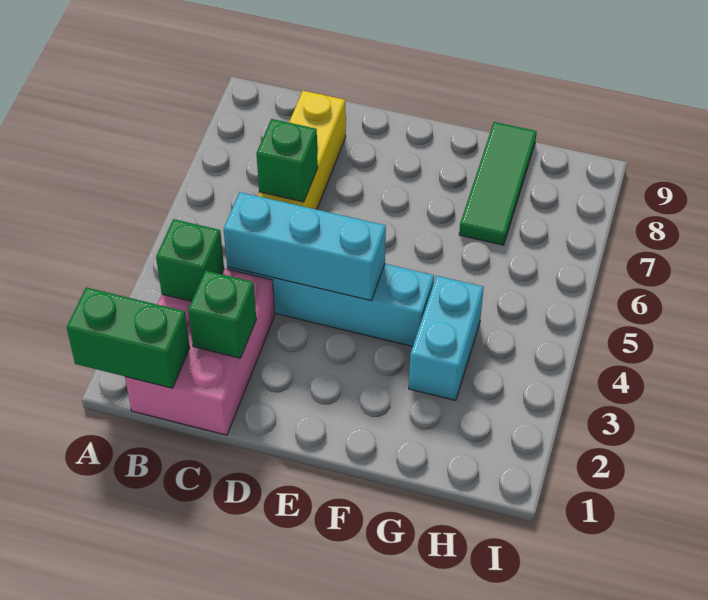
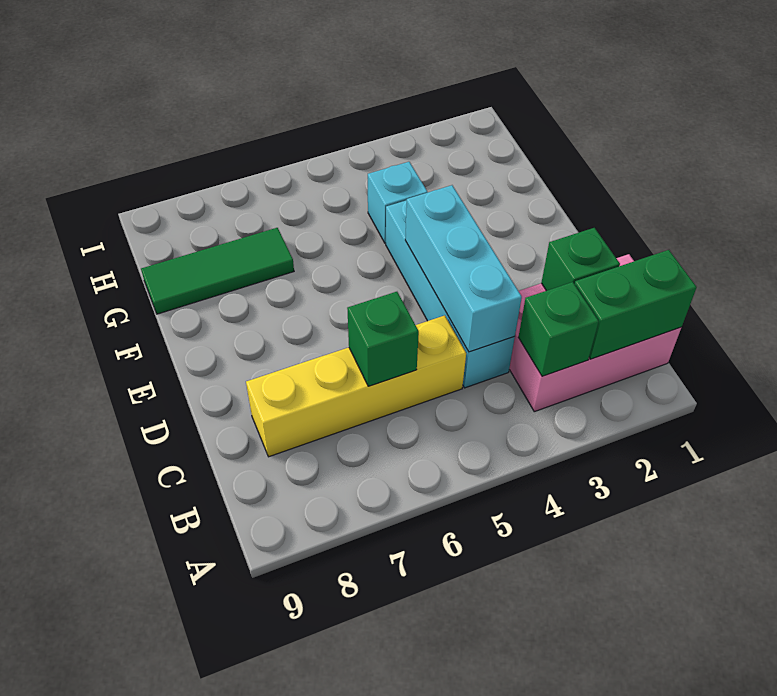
green 1x2 brick [67,287,190,388] -> green 1x2 brick turned to [575,250,697,359]
cyan 1x2 brick [409,276,484,401] -> cyan 1x1 brick [368,162,428,243]

